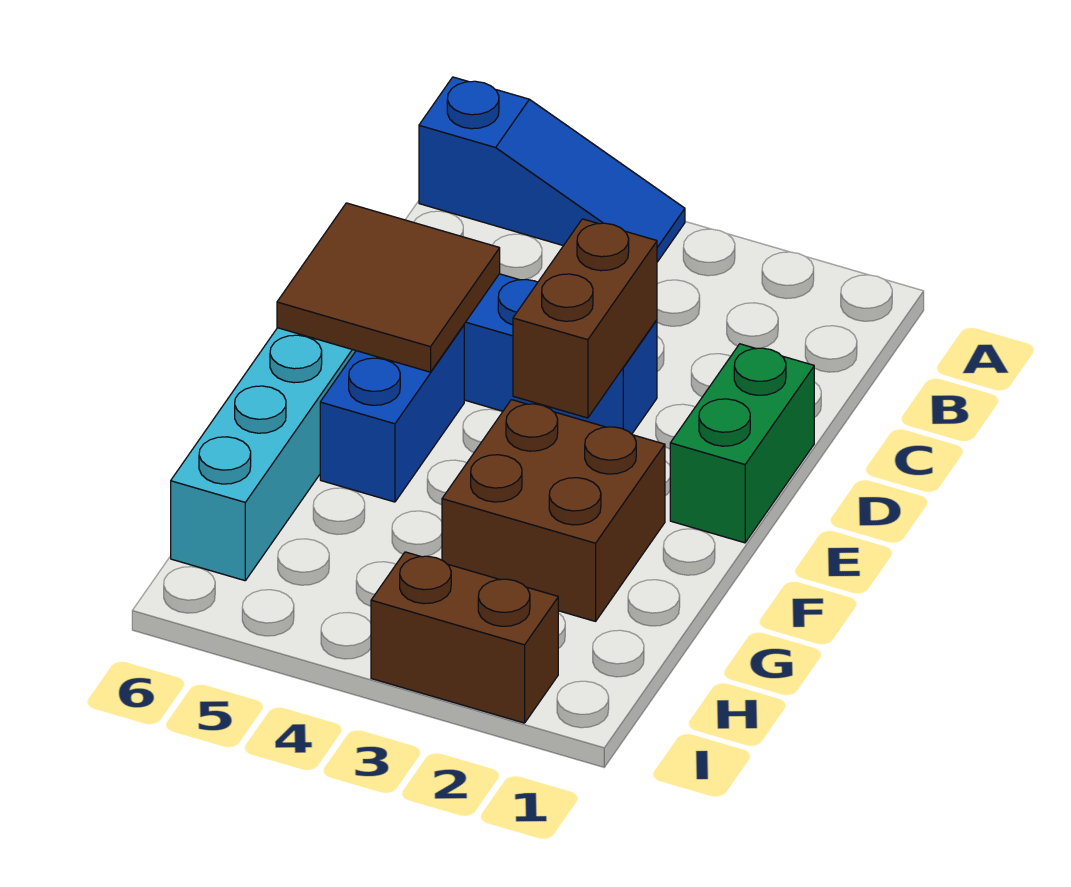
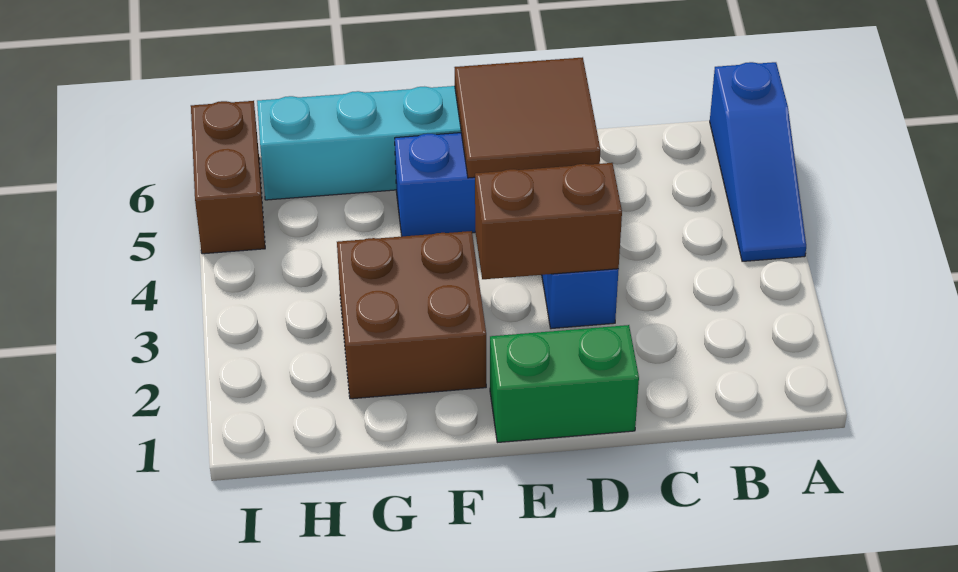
brown 1x2 brick [371,552,558,723] -> brown 1x2 brick moved to [191,101,265,254]

